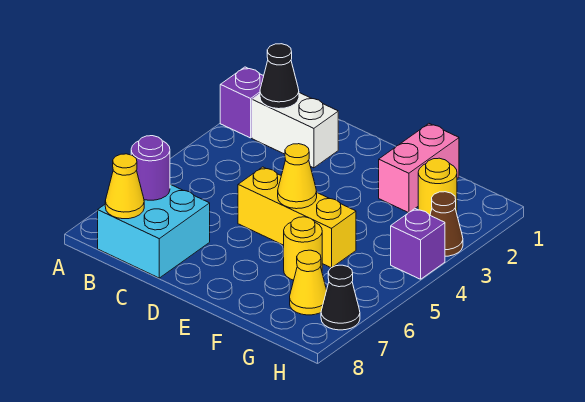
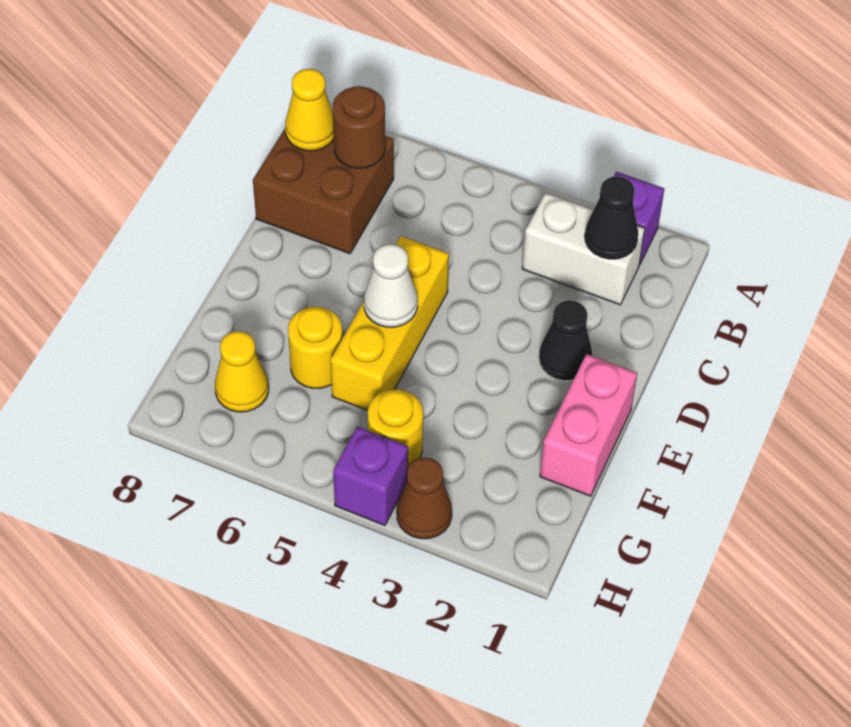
white 1x2 brick [252,93,338,168] -> white 1x2 brick turned to [522,193,645,305]
cyan 2x2 brick [98,184,210,278] -> brown 2x2 brick [253,129,394,254]
purple 1x1 round brick [131,136,170,200] -> brown 1x1 round brick [333,86,385,168]
yellow 1x1 cone [278,144,317,209] -> white 1x1 cone [364,244,418,327]
pink 1x2 brick [379,124,459,213] -> pink 1x2 brick turned to [540,354,637,496]
yellow 1x1 round brick [418,158,457,215] -> yellow 1x1 round brick moved to [368,389,423,468]
black 1x1 cone [321,265,360,330] -> black 1x1 cone moved to [539,300,592,381]

